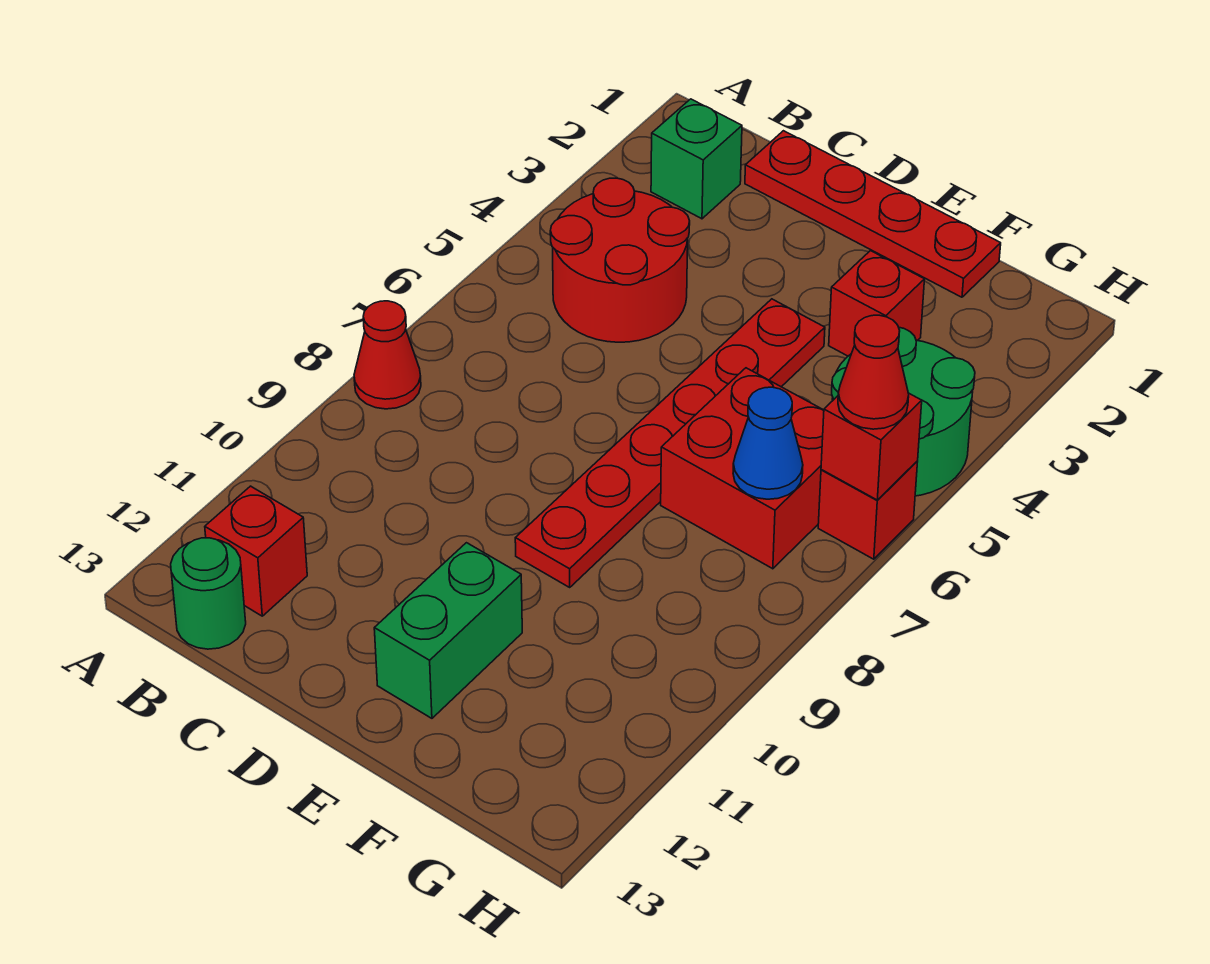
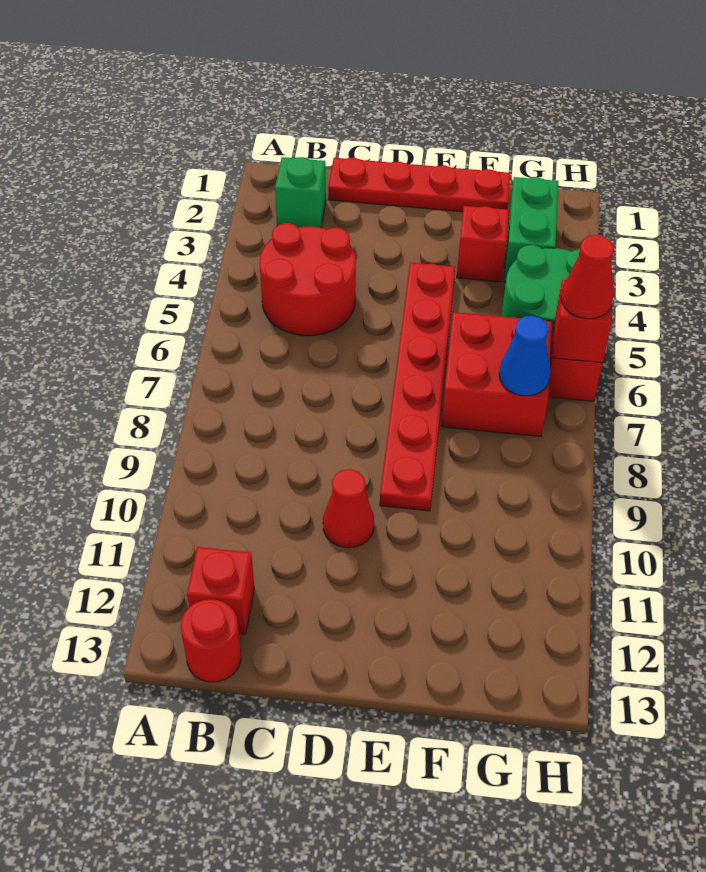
red 1x1 cone [354,301,421,409] -> red 1x1 cone moved to [323,469,374,548]
green 1x1 round brick [171,538,246,649] -> red 1x1 round brick [181,599,241,682]
green 1x2 brick [374,543,522,718] -> green 1x2 brick moved to [504,177,559,282]

